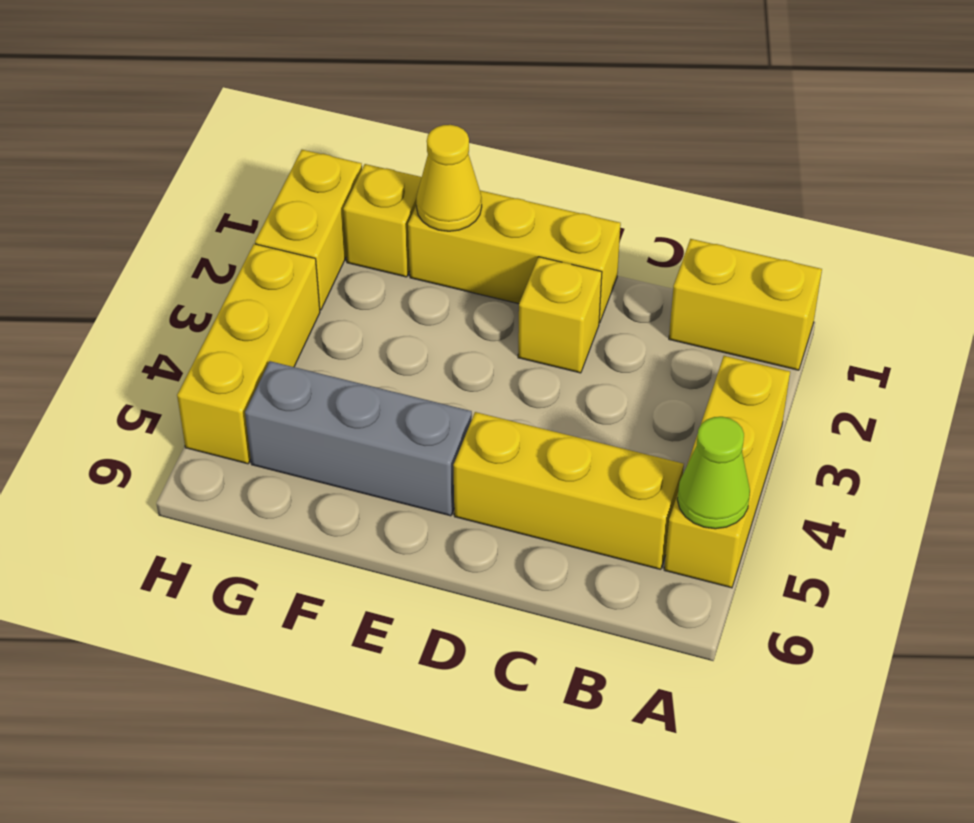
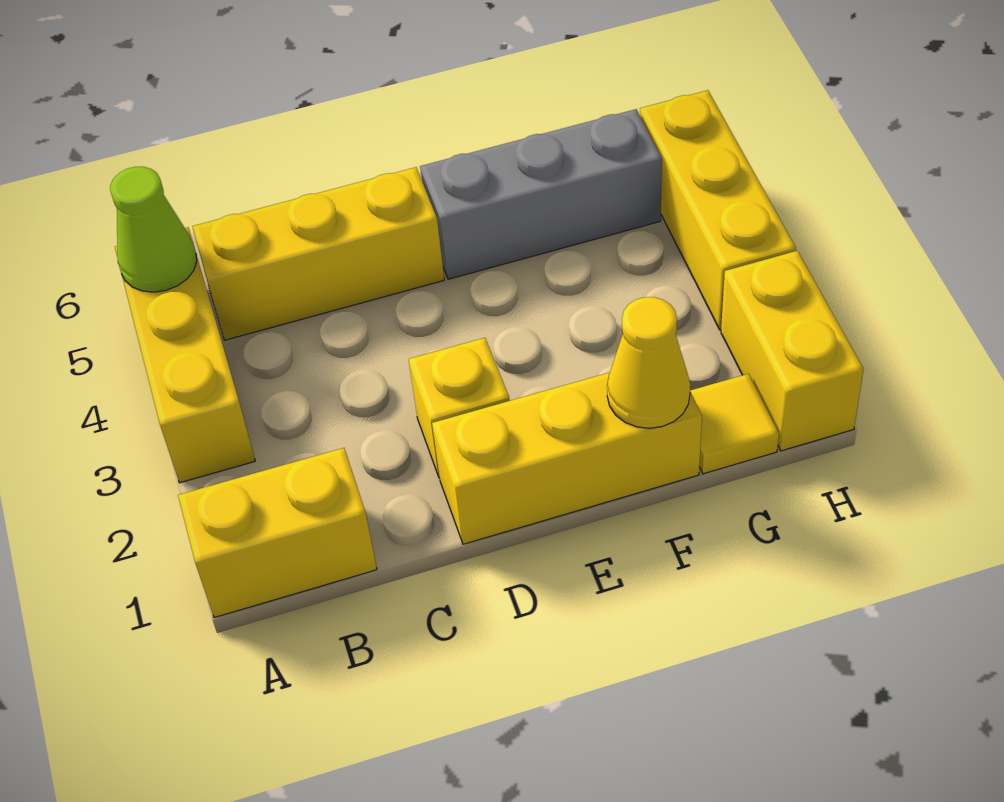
yellow 1x1 brick [343,164,422,277] -> yellow 1x1 tile [690,374,779,474]

